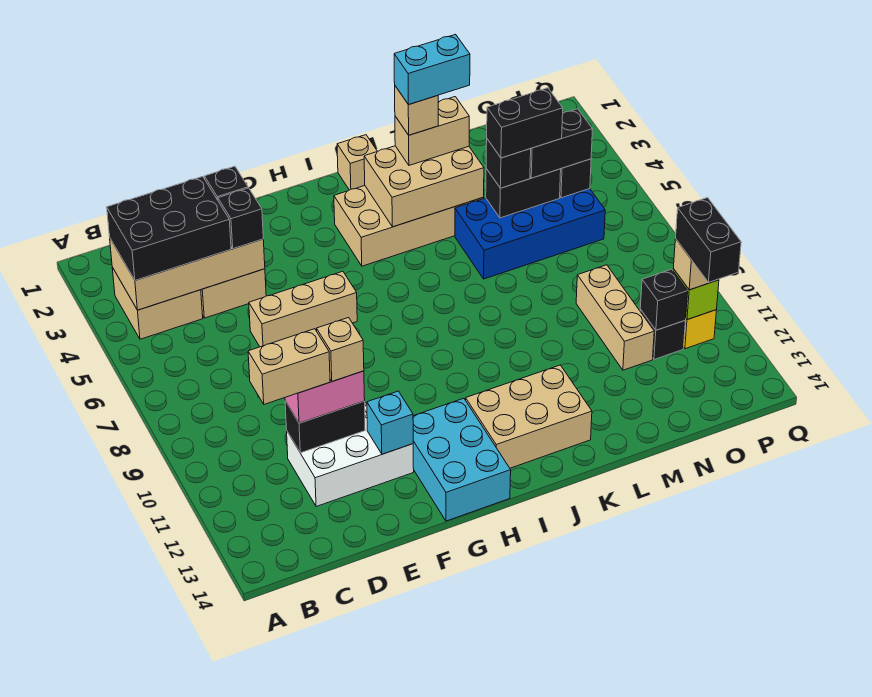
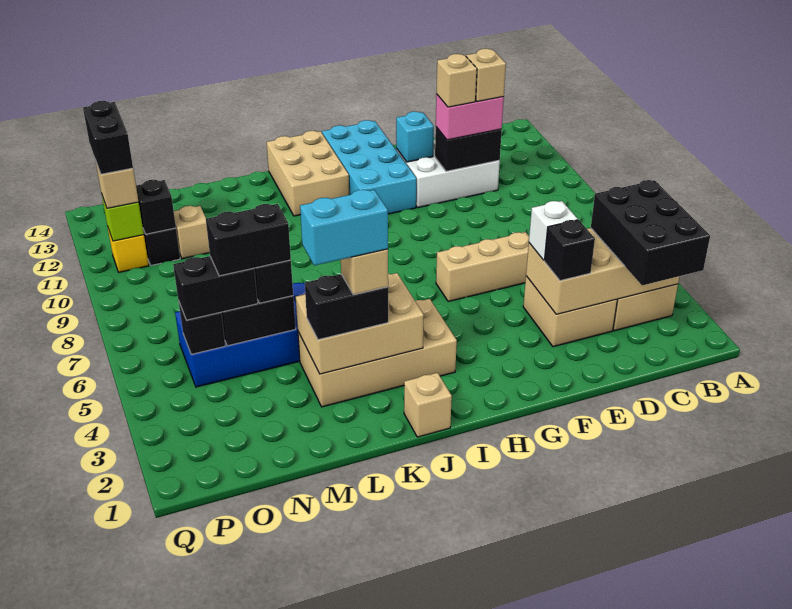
black 2x3 brick [107,177,231,280] -> black 2x3 brick turned to [591,180,710,285]
tan 1x2 brick [248,329,330,404] -> tan 1x1 brick [466,49,506,102]
black 1x1 brick [218,188,263,249] -> white 1x1 brick [529,201,578,260]
cyan 2x3 brick [413,398,511,521] -> cyan 2x4 brick [322,120,416,214]
tan 2x3 brick [466,365,592,468] -> tan 2x3 brick turned to [267,131,349,216]
tan 1x2 brick [395,97,469,165] -> black 1x2 brick [305,274,388,340]
tan 1x3 brick [576,265,654,370] -> tan 1x1 brick [174,206,210,259]

